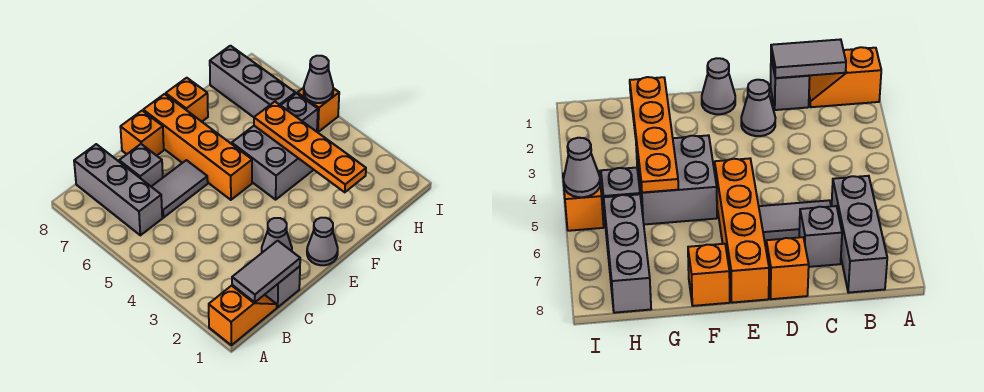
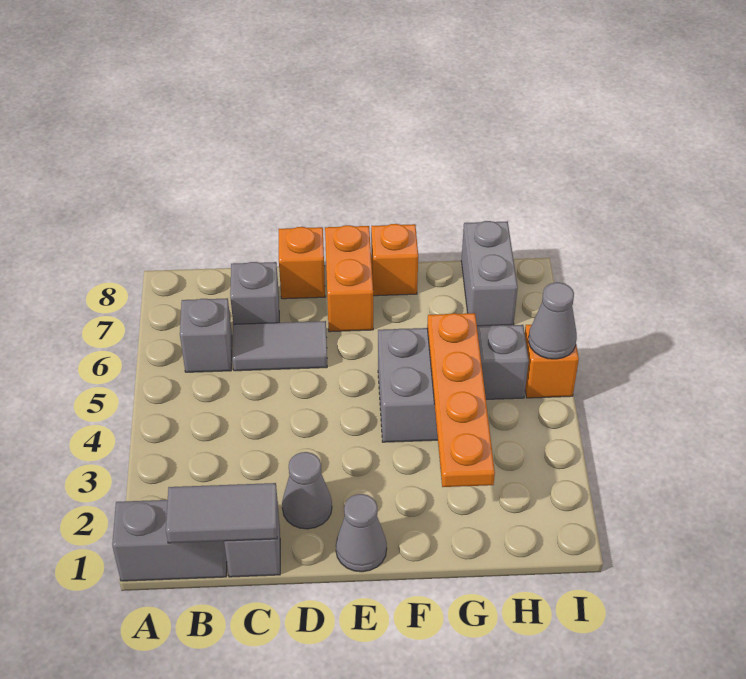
orange 1x2 slope [209,285,277,345] -> grey 1x2 slope [112,500,227,581]
grey 1x3 brick [74,144,162,235] -> grey 1x1 brick [180,298,232,372]
orange 1x4 brick [143,94,252,200] -> orange 1x2 brick [325,225,373,332]
grey 1x3 brick [210,46,295,117] -> grey 1x2 brick [461,221,518,326]

